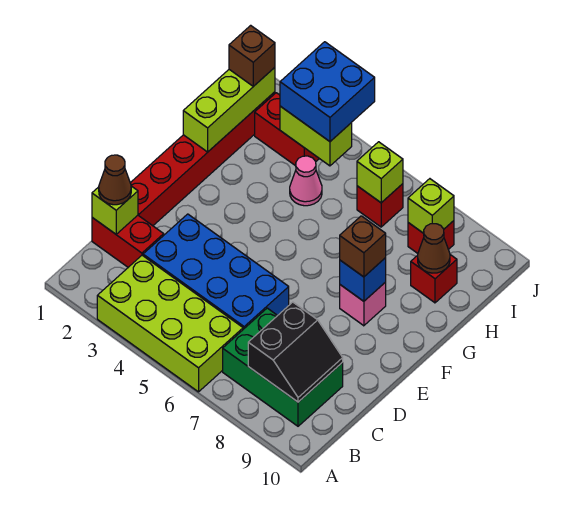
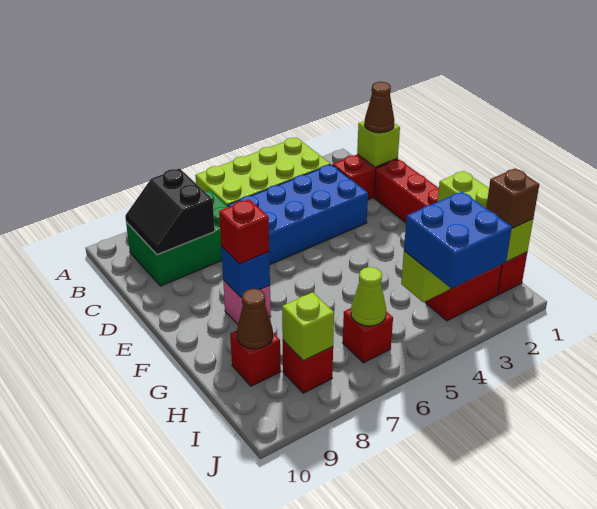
brown 1x1 brick [340,216,386,277] -> red 1x1 brick [219,199,269,264]
pink 1x1 cone [290,156,322,206] -> none
lime 1x1 brick [357,142,403,203] -> lime 1x1 cone [351,267,386,326]

